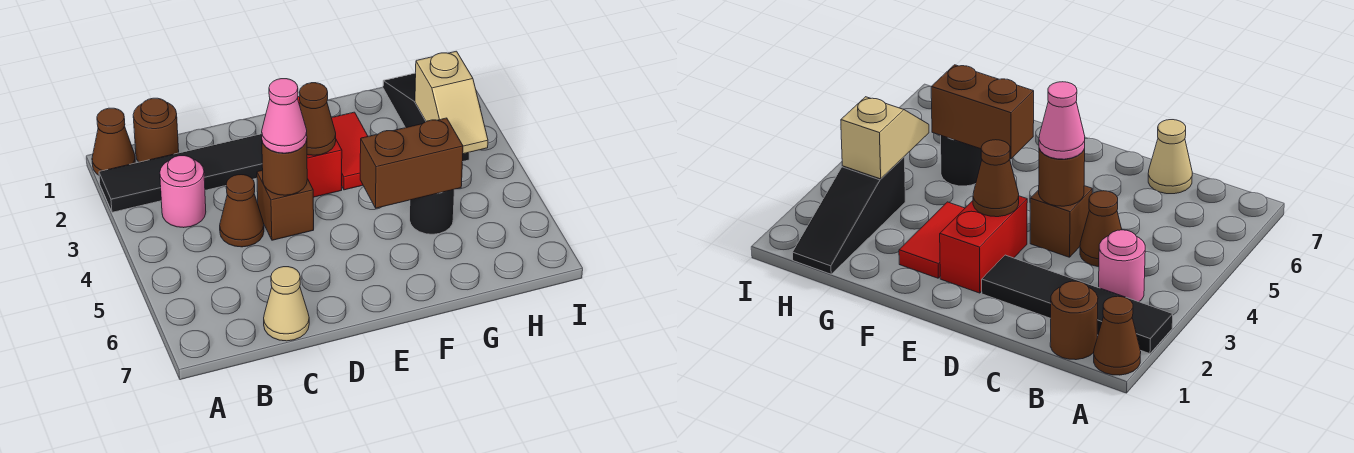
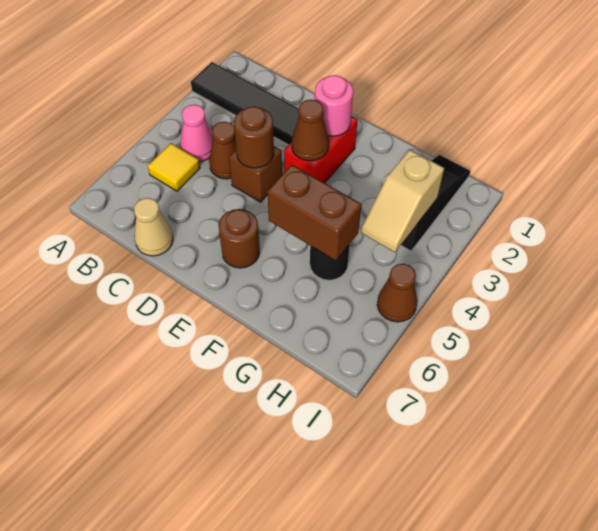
brown 1x1 cone [92,108,135,175] -> brown 1x1 cone moved to [377,264,417,322]
brown 1x1 round brick [133,98,179,162] -> brown 1x1 round brick moved to [218,209,260,268]
pink 1x1 round brick [160,156,206,228] -> pink 1x1 round brick moved to [315,75,353,136]
none -> yellow 1x1 tile [148,143,200,191]
pink 1x1 cone [262,79,307,153] -> pink 1x1 cone moved to [180,105,213,162]
red 1x2 tile [332,112,368,190] -> none

